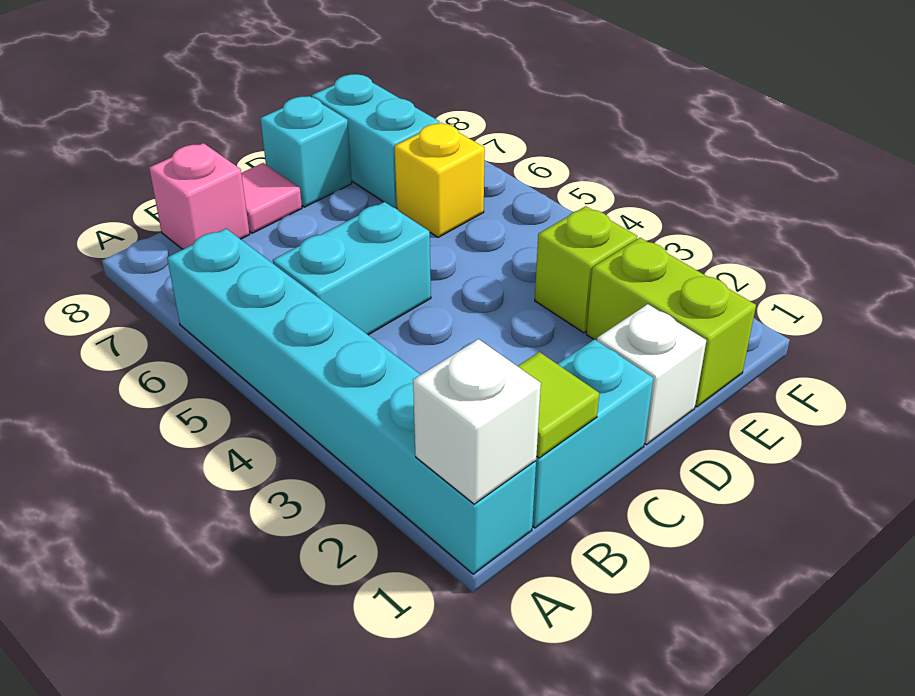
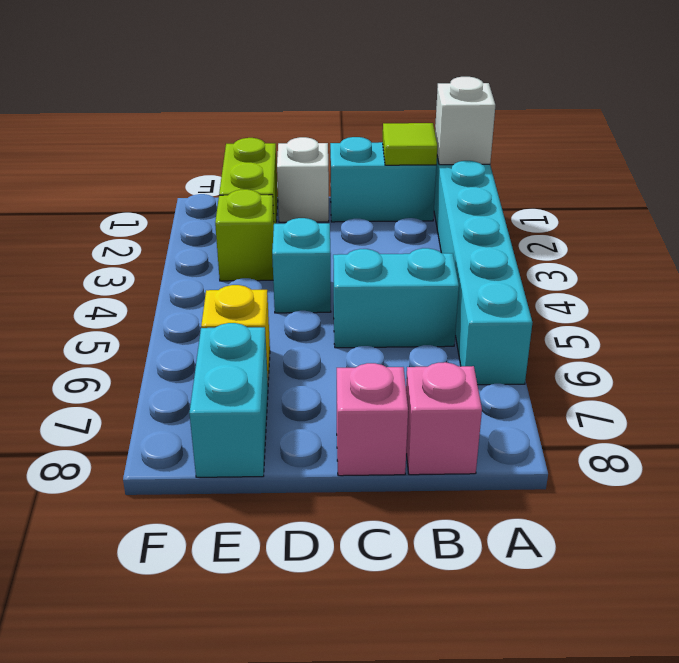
pink 1x1 tile [241,163,302,233] -> pink 1x1 brick [337,363,408,476]
cyan 1x1 brick [260,96,352,207] -> cyan 1x1 brick moved to [272,218,331,313]

